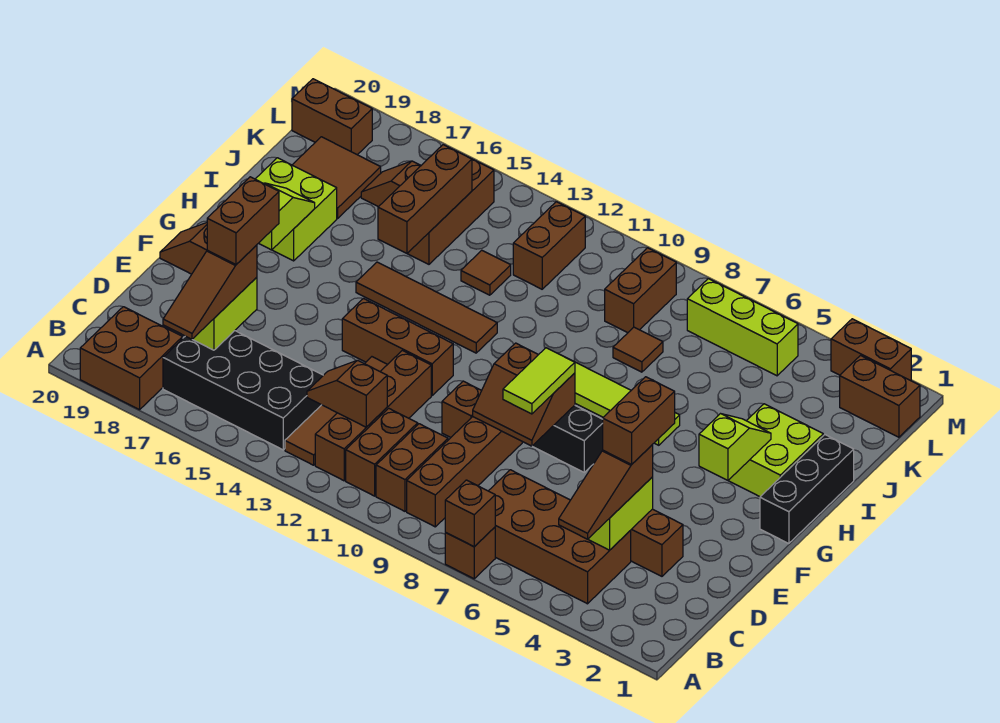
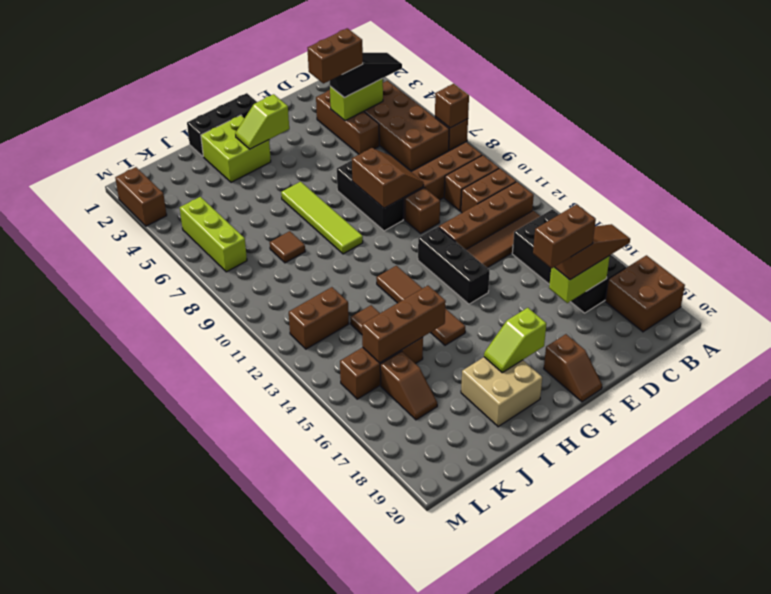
brown 1x3 slope [559,445,653,539] -> black 1x3 slope [330,53,402,98]
brown 1x2 slope [307,360,387,427] -> none
lime 1x2 tile [503,348,575,414] -> none
brown 1x3 brick [342,299,453,395] -> black 1x3 brick [418,227,490,304]
lime 2x2 brick [256,158,337,261] -> tan 2x2 brick [461,357,542,427]
brown 2x2 tile [293,137,381,218] -> none
brown 1x2 brick [605,248,676,333] -> none
brown 1x2 brick [840,355,920,437] -> none
brown 1x2 brick [292,79,372,155] -> none

